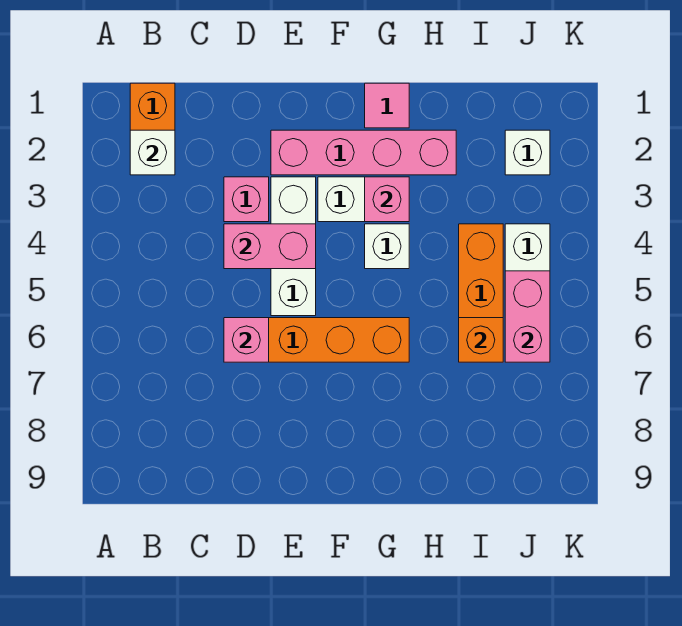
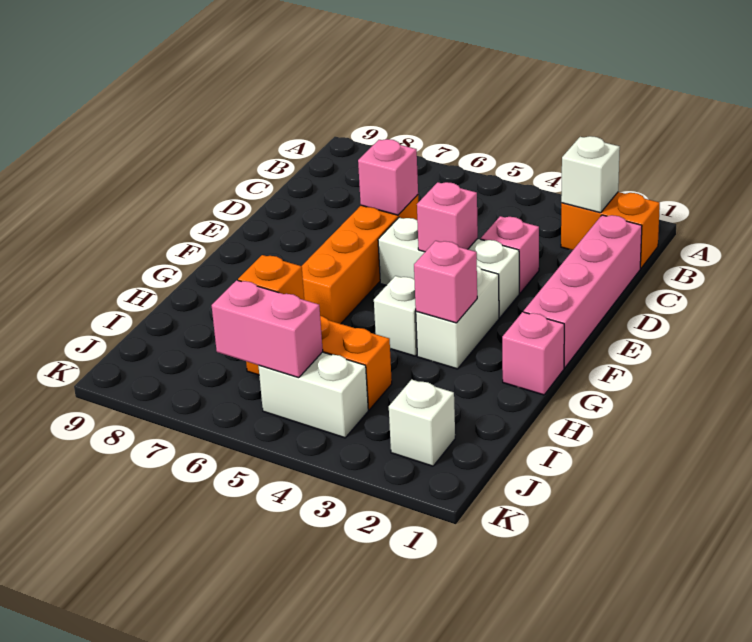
pink 1x2 brick [224,224,316,269] -> pink 1x1 brick [417,182,478,252]
pink 1x4 brick [271,130,456,175] -> pink 1x4 brick moved to [524,215,642,368]
pink 1x1 tile [365,83,409,128] -> pink 1x1 brick [502,312,564,395]

